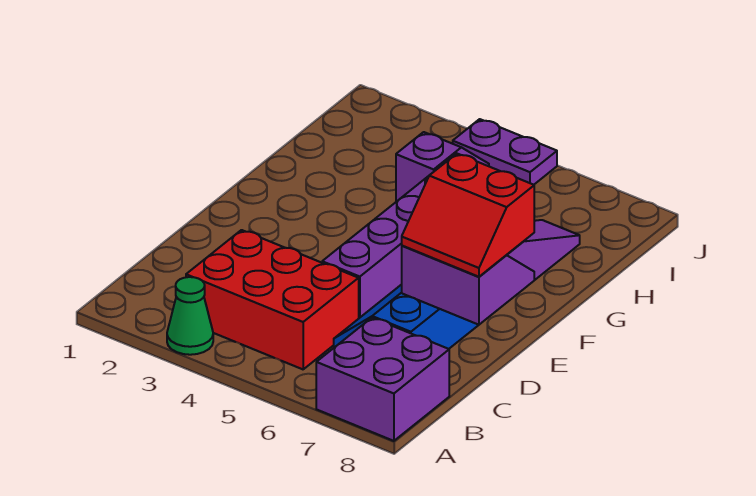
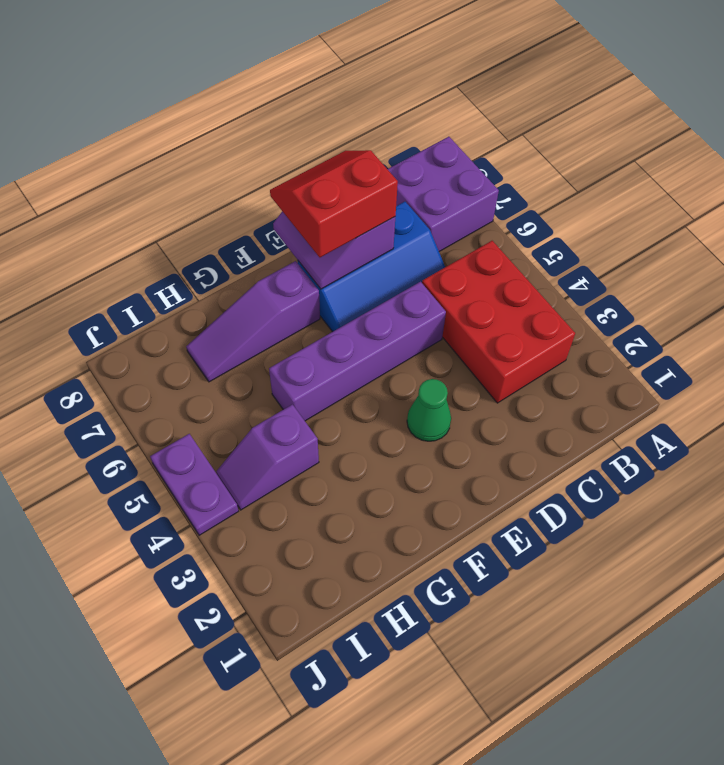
green 1x1 cone [167,277,213,355] -> green 1x1 cone moved to [407,379,451,441]
red 2x2 slope [402,154,534,277] -> red 2x2 slope turned to [270,150,398,257]

